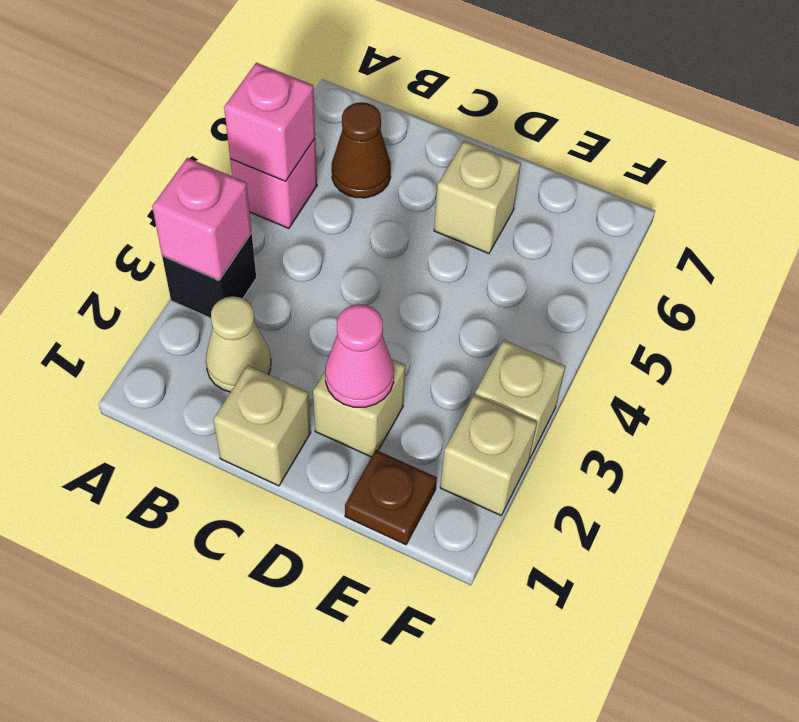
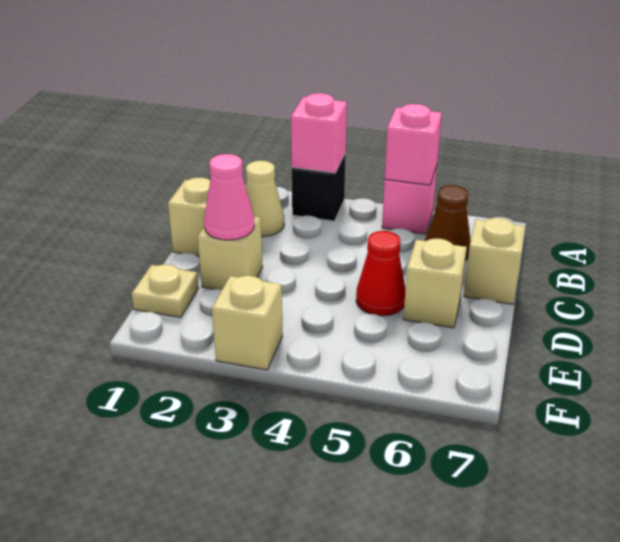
none -> red 1x1 cone [356,231,406,316]
brown 1x1 plate [345,450,437,545] -> tan 1x1 plate [132,264,199,317]
tan 1x1 brick [440,395,537,515] -> tan 1x1 brick moved to [464,218,525,304]

